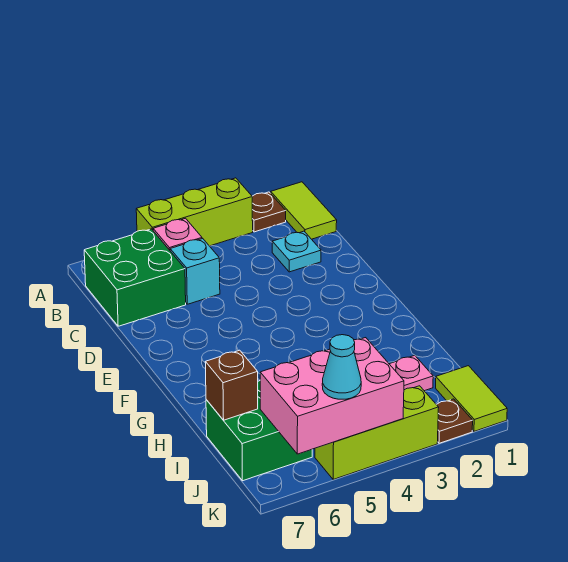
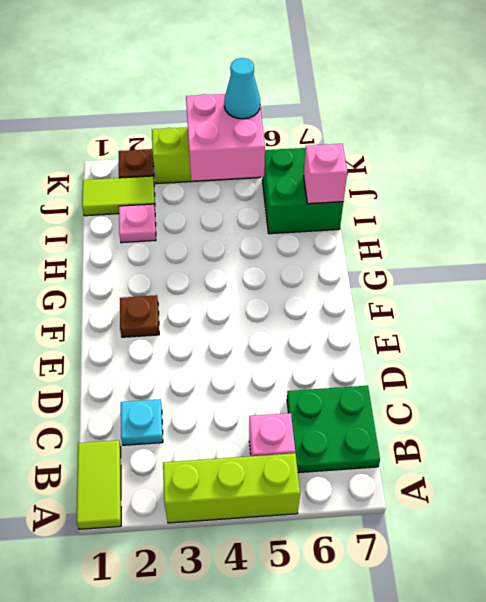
brown 1x1 plate [252,192,286,232] -> brown 1x1 plate moved to [120,295,159,337]
green 2x2 brick [84,229,186,326] -> green 2x2 plate [287,386,380,473]
cyan 1x1 brick [170,239,220,304] -> none
brown 1x1 brick [205,350,258,420] -> pink 1x1 brick [304,144,347,204]
lime 1x2 tile [436,366,507,431] -> lime 1x2 tile turned to [82,176,155,216]
pink 2x3 brick [260,338,404,454] -> pink 2x2 brick [186,94,265,181]

